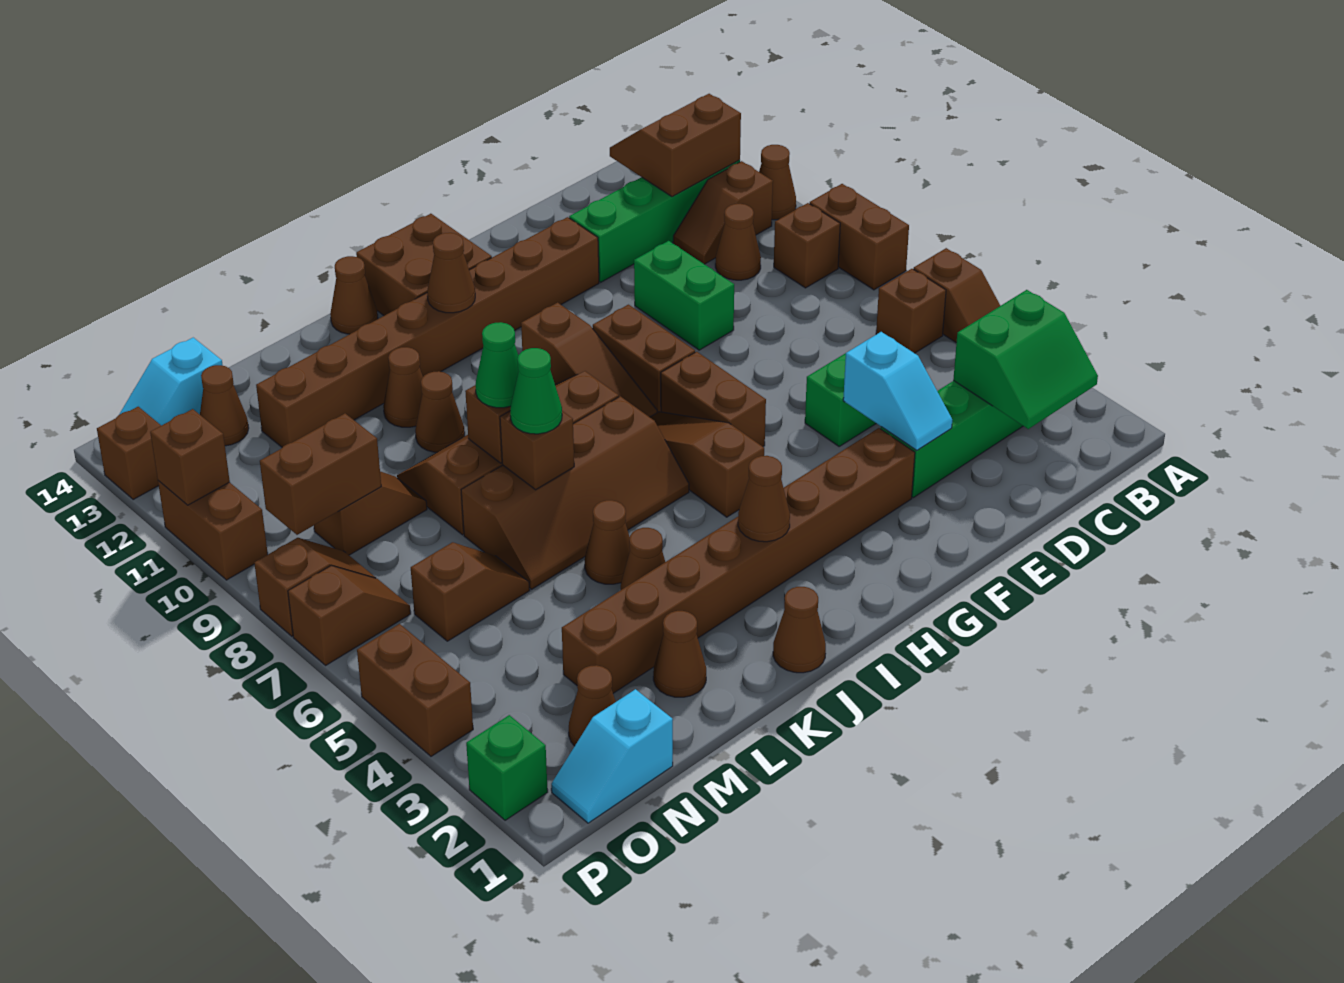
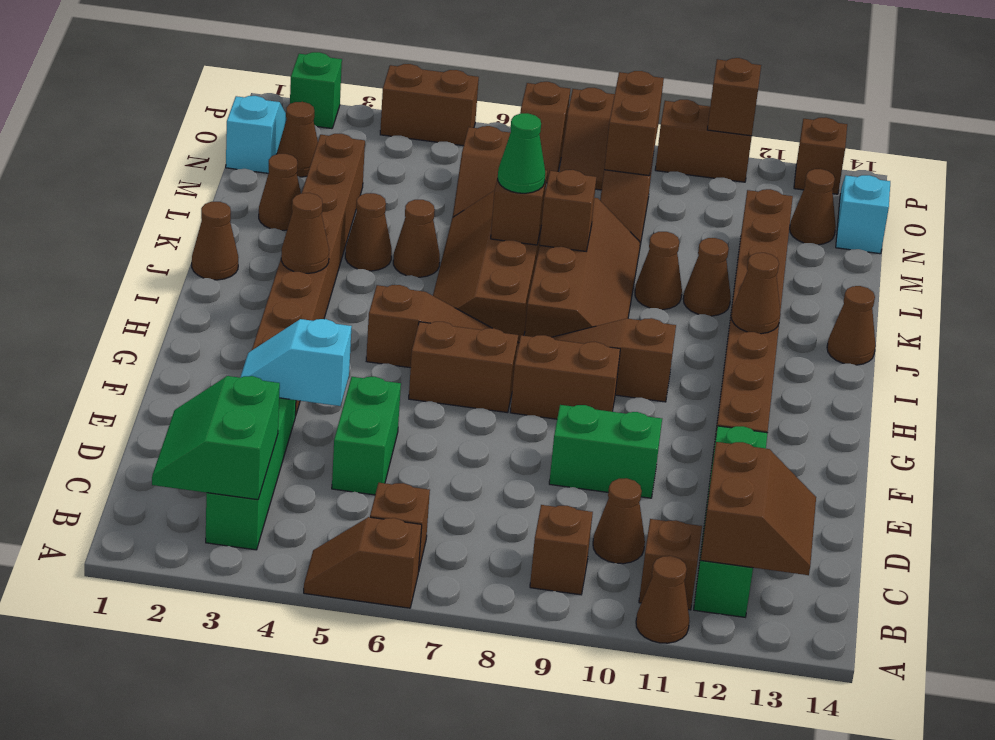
brown 1x2 brick [810,184,909,290] -> none
brown 2x2 brick [356,214,492,316] -> none
green 1x1 cone [475,322,519,408] -> none

